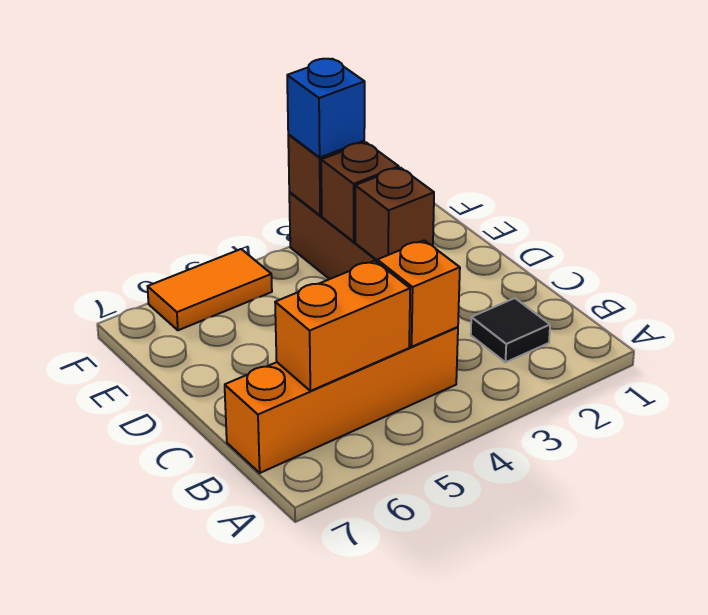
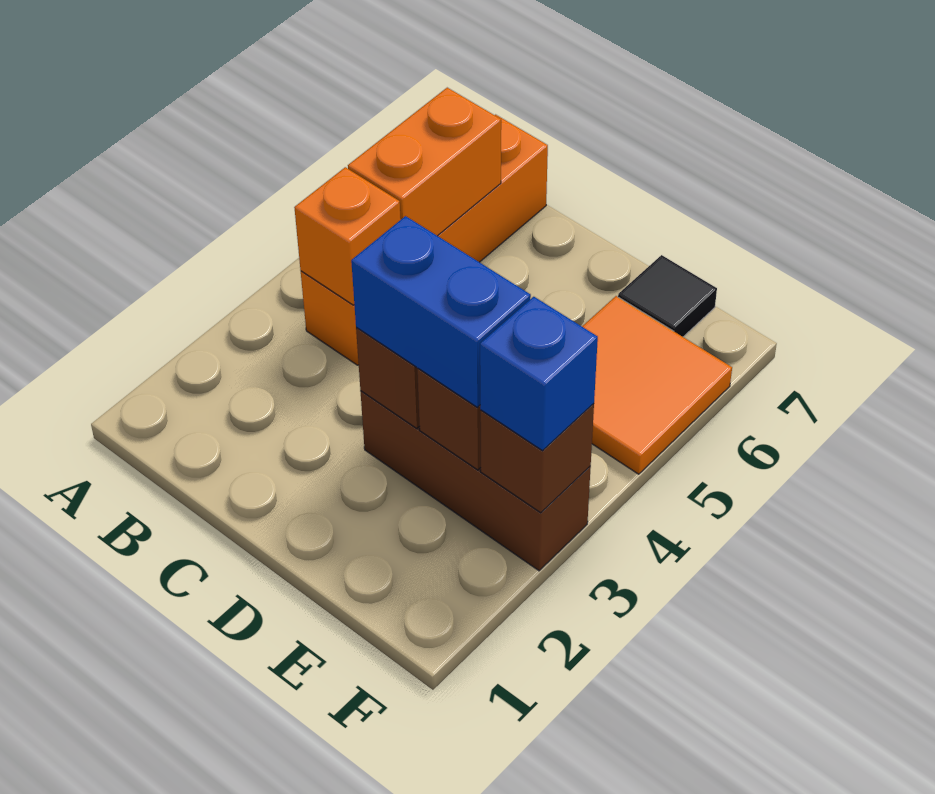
black 1x1 tile [471,298,550,362] -> black 1x1 tile moved to [618,255,717,337]
none -> blue 1x2 brick [351,216,531,407]
orange 1x2 tile [148,249,272,330] -> orange 2x2 tile [582,296,732,474]

